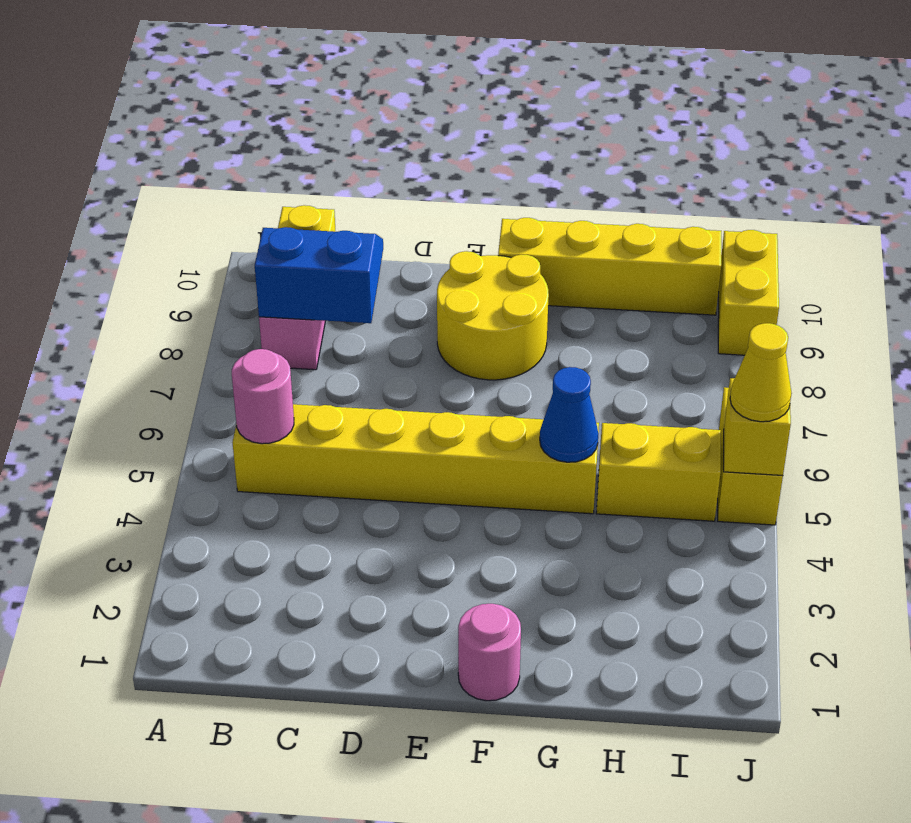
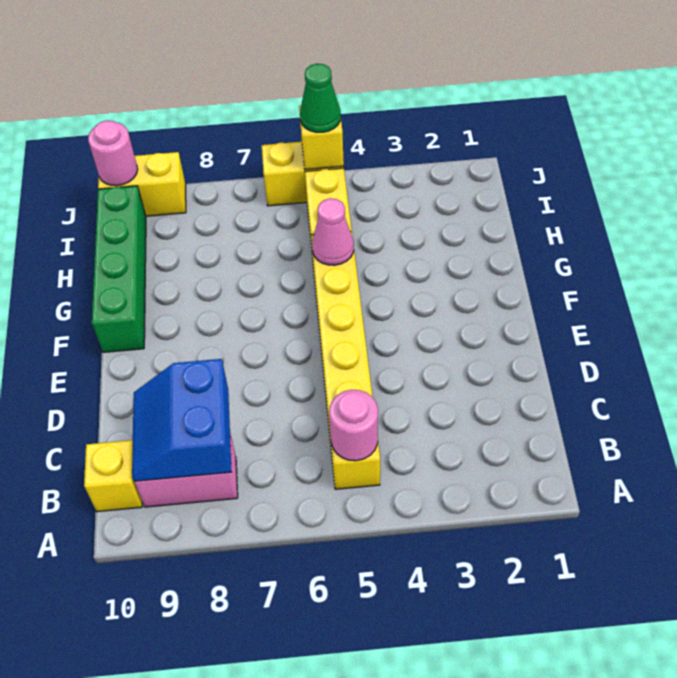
yellow 2x2 round brick [437,251,549,380] -> none
pink 1x1 round brick [458,604,521,701] -> pink 1x1 round brick moved to [88,121,138,186]
yellow 1x4 brick [498,218,721,315] -> green 1x4 brick [92,186,146,352]
blue 1x1 cone [540,367,598,462] -> pink 1x1 cone [312,198,354,265]
yellow 1x1 cone [730,323,792,422] -> green 1x1 cone [300,64,341,132]

